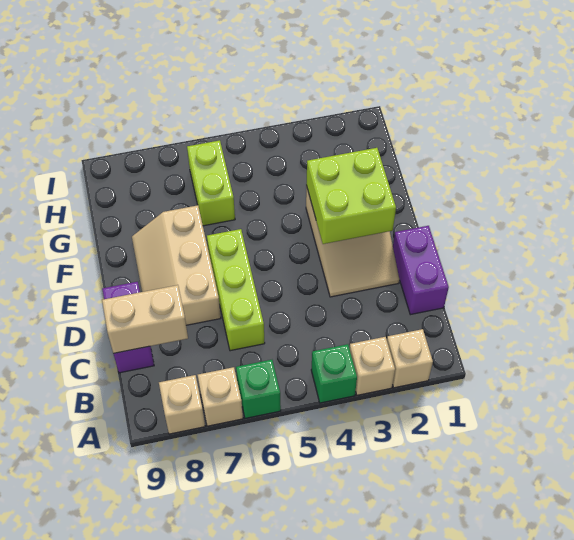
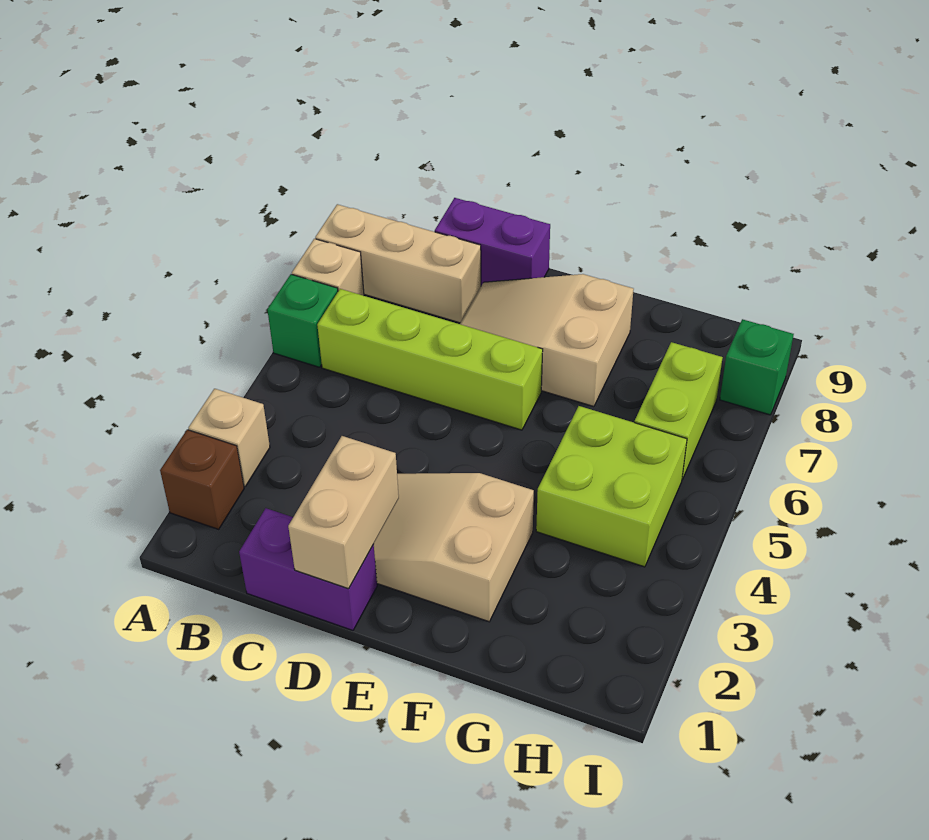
tan 1x1 brick [387,329,433,388] -> brown 1x1 brick [160,430,244,529]
green 1x1 brick [311,344,357,403] -> green 1x1 brick moved to [720,319,794,415]
tan 1x1 brick [159,375,205,434] -> tan 1x3 brick [315,204,481,323]
lime 1x3 brick [207,229,265,351] -> lime 1x4 brick [317,289,543,430]
tan 1x2 brick [102,285,188,353] -> tan 1x2 brick moved to [288,436,399,589]
tan 2x3 slope [132,205,221,325] -> tan 2x3 slope turned to [460,274,634,407]
lime 2x2 brick [306,148,396,244] -> lime 2x2 brick moved to [536,406,687,567]
lime 1x2 brick [187,140,235,226] -> lime 1x2 brick turned to [634,342,723,479]

